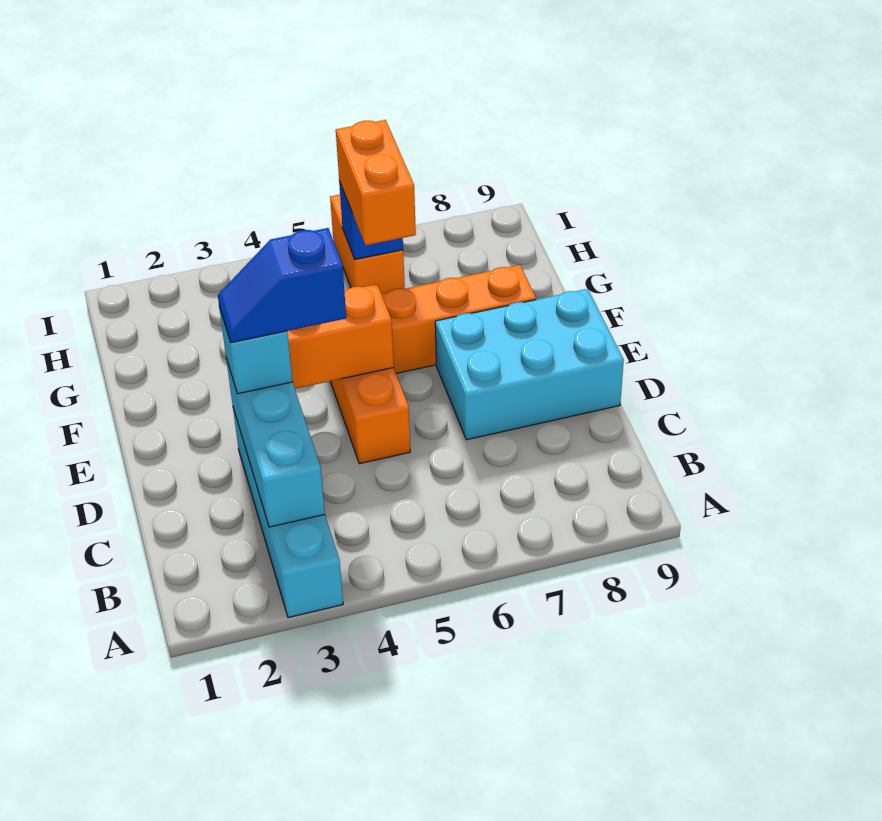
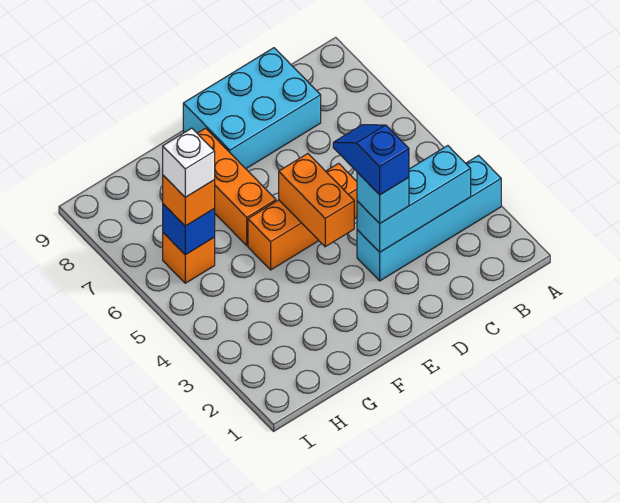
blue 1x2 slope [218,228,346,343] -> blue 1x2 slope turned to [333,125,409,195]
cyan 2x3 brick [435,289,624,440] -> cyan 2x3 brick turned to [183,48,321,169]
orange 1x2 brick [336,120,416,245] -> orange 1x1 brick [163,175,215,226]
orange 1x2 brick [330,195,405,294] -> orange 1x1 brick [163,233,215,283]
none -> white 1x1 brick [163,128,215,197]

